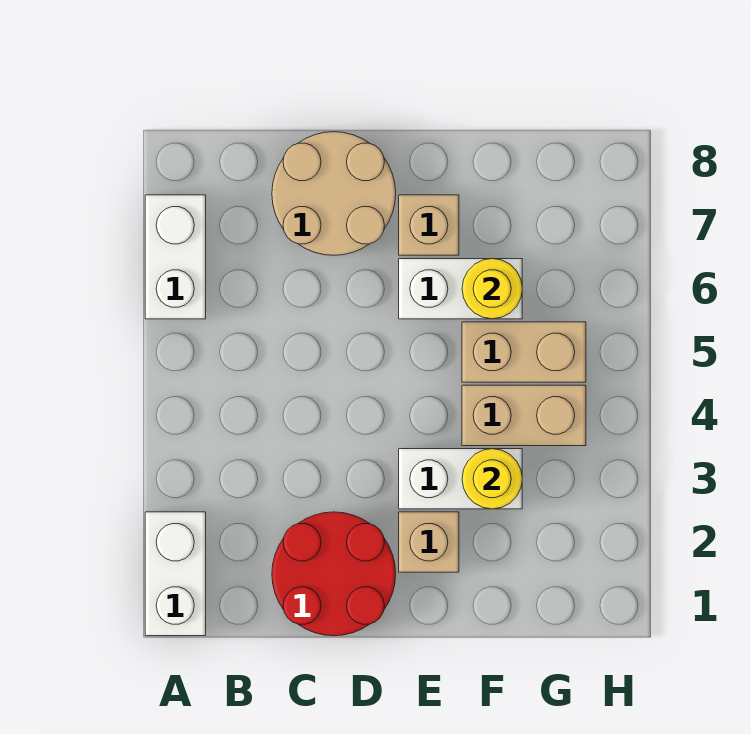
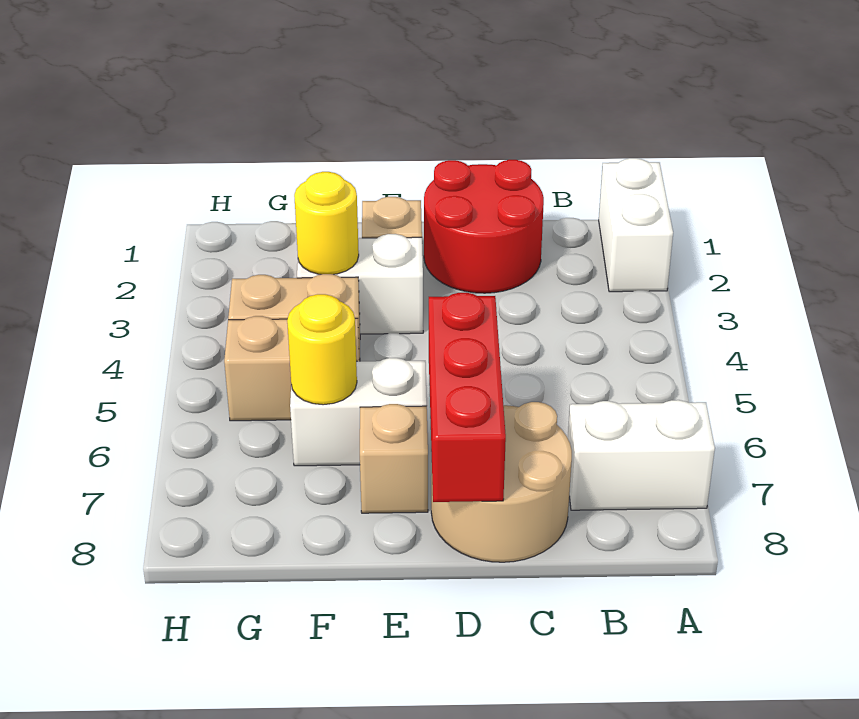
white 1x2 brick [145,195,206,319] -> white 1x2 brick turned to [568,400,715,510]
none -> red 1x3 brick [429,293,506,502]

